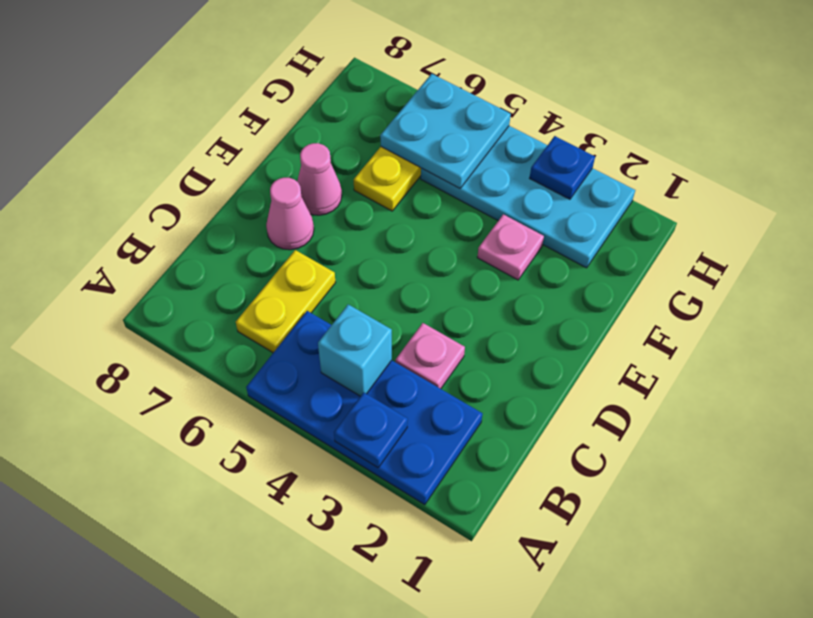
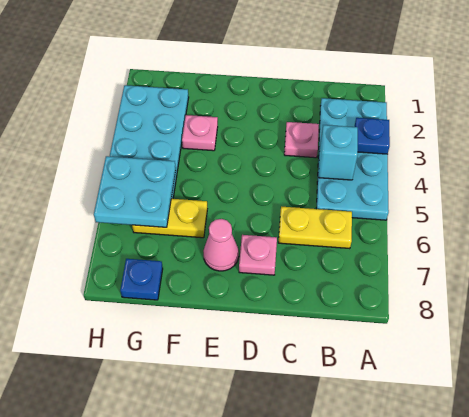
blue 2x4 plate [246,311,483,505] -> cyan 2x4 plate [316,98,389,220]
pink 1x1 cone [266,178,314,250] -> pink 1x1 plate [239,235,277,275]
blue 1x1 plate [530,136,595,199] -> blue 1x1 plate moved to [120,259,163,300]

